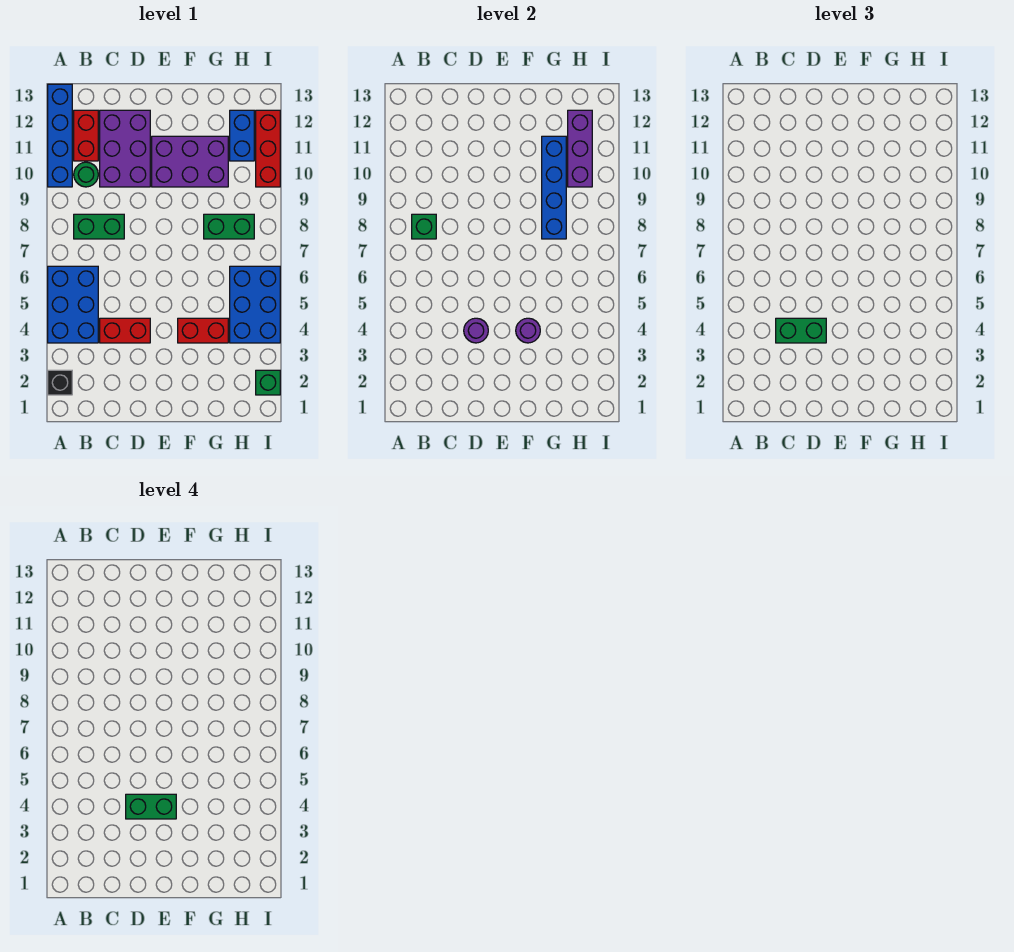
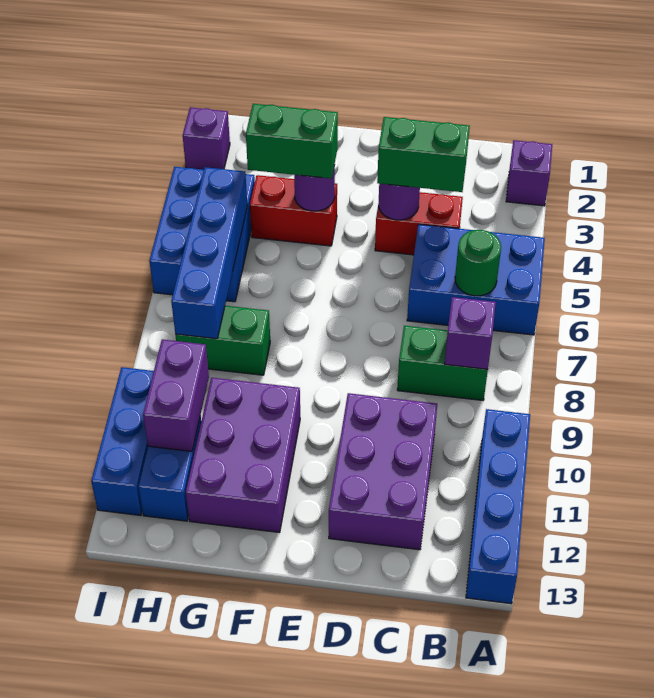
black 1x1 brick [48,370,72,395] -> purple 1x1 brick [506,140,552,206]
blue 2x3 brick [48,266,98,343] -> blue 2x3 brick turned to [407,224,545,335]
green 1x1 brick [412,214,436,239] -> purple 1x1 brick [445,297,496,369]
green 1x1 round brick [74,162,98,187] -> green 1x1 round brick moved to [455,230,501,296]
red 1x2 brick [74,110,98,161] -> none
green 1x2 brick [126,794,176,819] -> green 1x2 brick moved to [246,104,338,179]
purple 2x3 brick [152,136,228,187] -> purple 2x3 brick turned to [186,378,300,533]
blue 1x4 brick [542,136,566,239] -> blue 1x4 brick moved to [171,167,247,339]
purple 1x3 brick [568,110,592,187] -> purple 1x2 brick [143,339,209,451]
green 1x1 brick [256,370,280,395] -> purple 1x1 brick [183,107,230,170]
red 1x3 brick [256,110,280,187] -> blue 1x3 brick [91,367,154,516]

